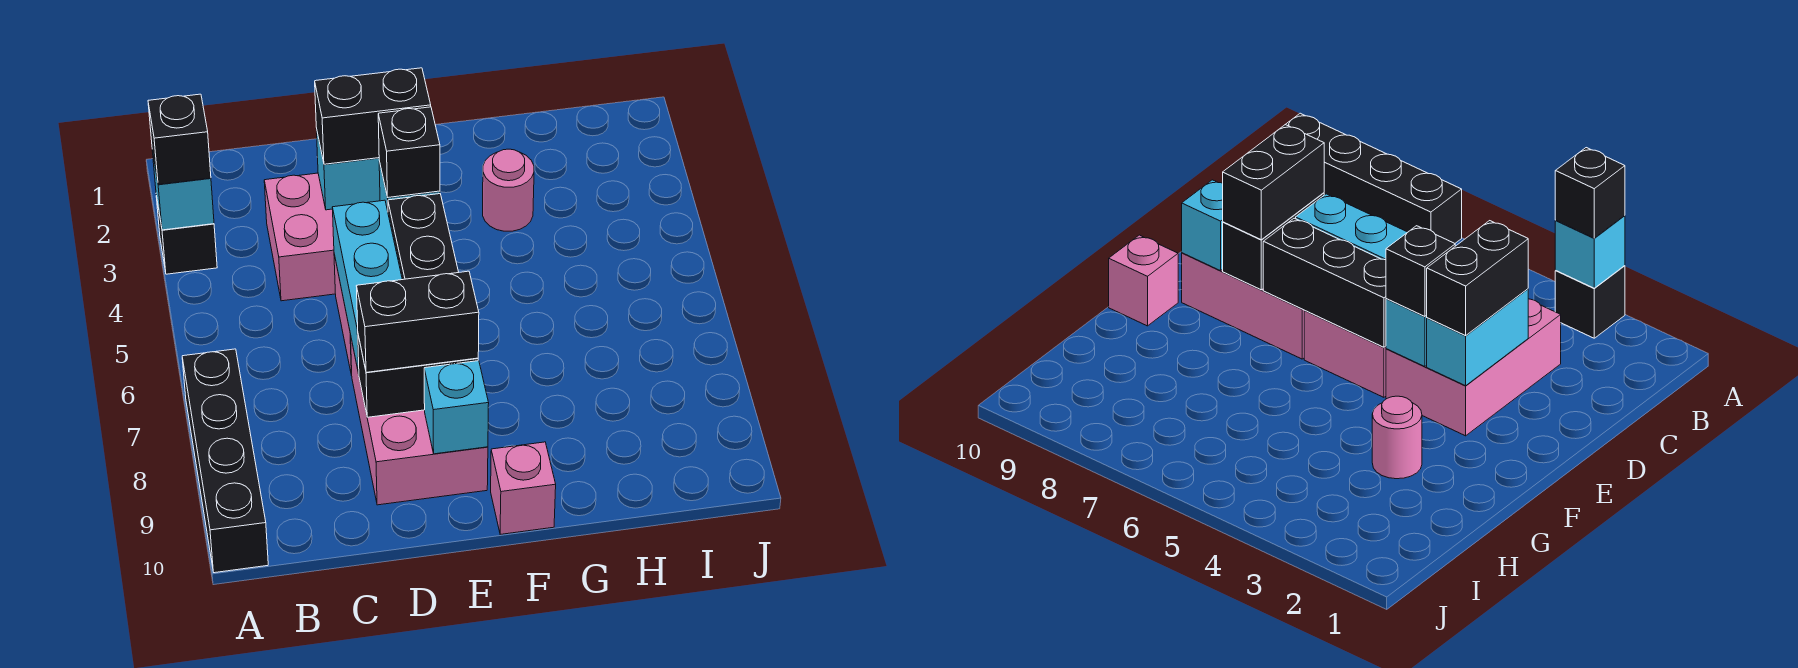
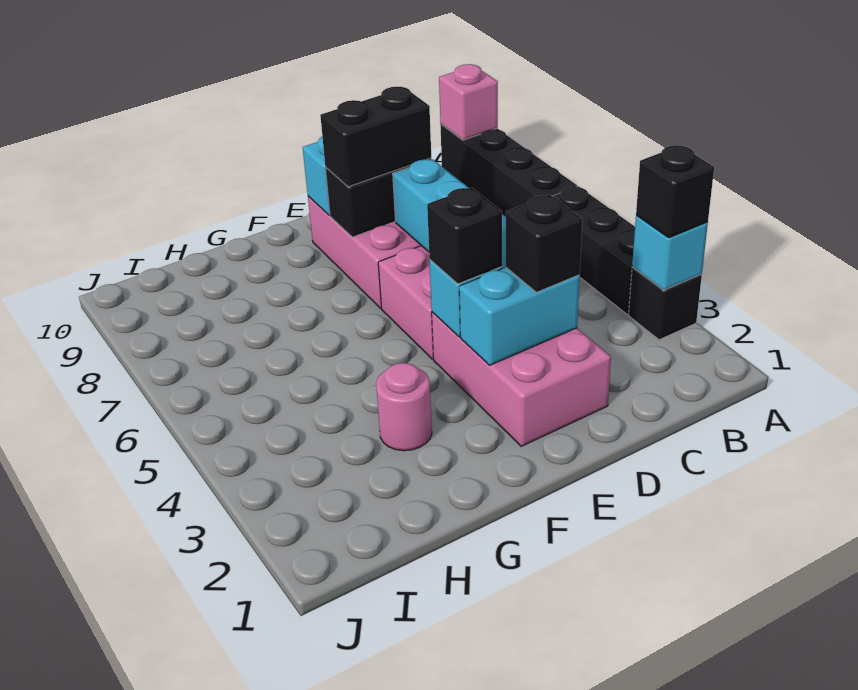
pink 2x3 brick [264,173,335,301] -> pink 2x3 brick turned to [432,312,611,446]
black 1x2 brick [315,68,431,164] -> black 1x1 brick [506,195,582,292]
black 1x3 brick [388,194,459,280] -> black 1x3 brick moved to [552,186,635,314]
pink 1x1 brick [491,442,556,534] -> pink 1x1 brick moved to [439,64,498,140]

